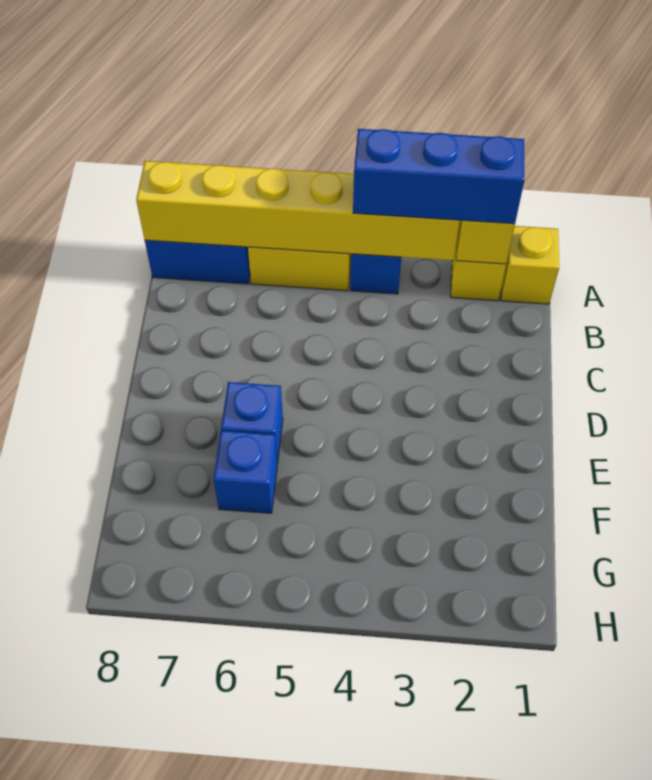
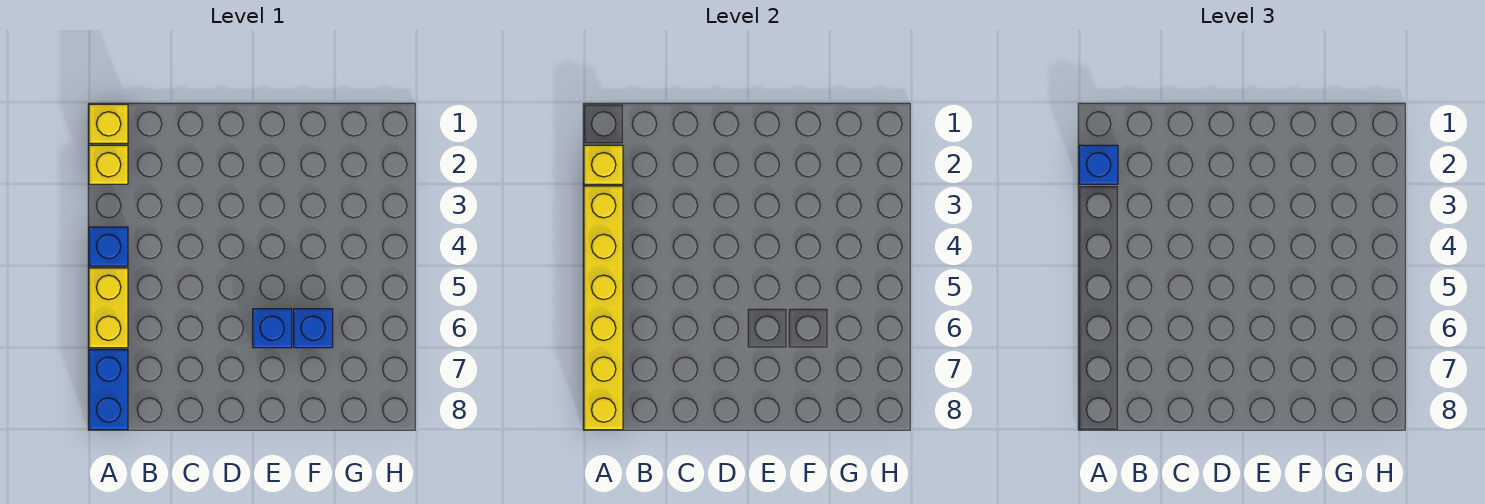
blue 1x3 brick [353,129,524,224] -> blue 1x1 brick [1079,145,1118,184]

